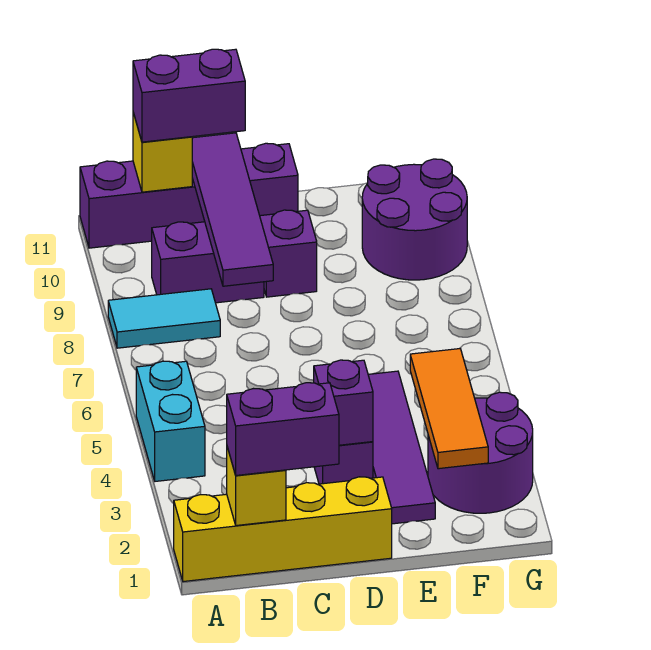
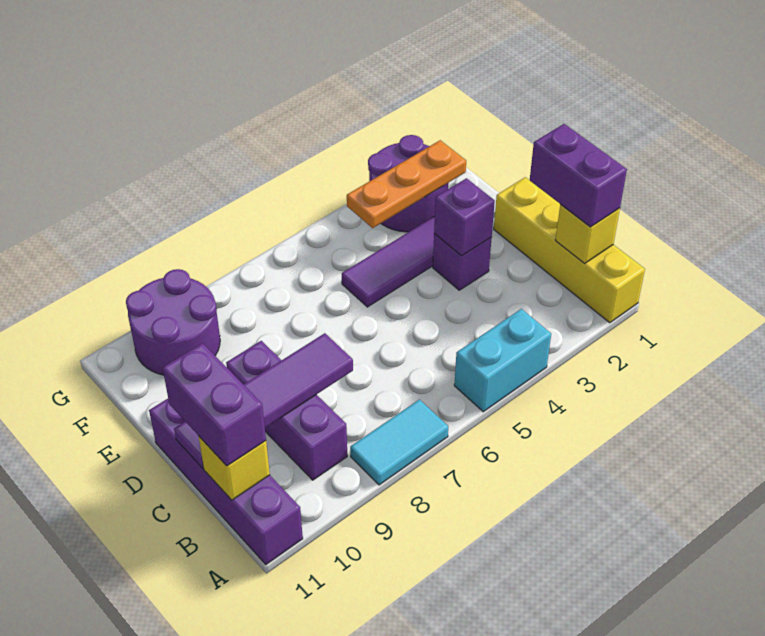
cyan 1x2 tile [108,289,220,348] -> cyan 1x2 tile turned to [350,400,448,485]
orange 1x3 tile [410,349,488,469] -> orange 1x3 plate [347,140,466,228]

